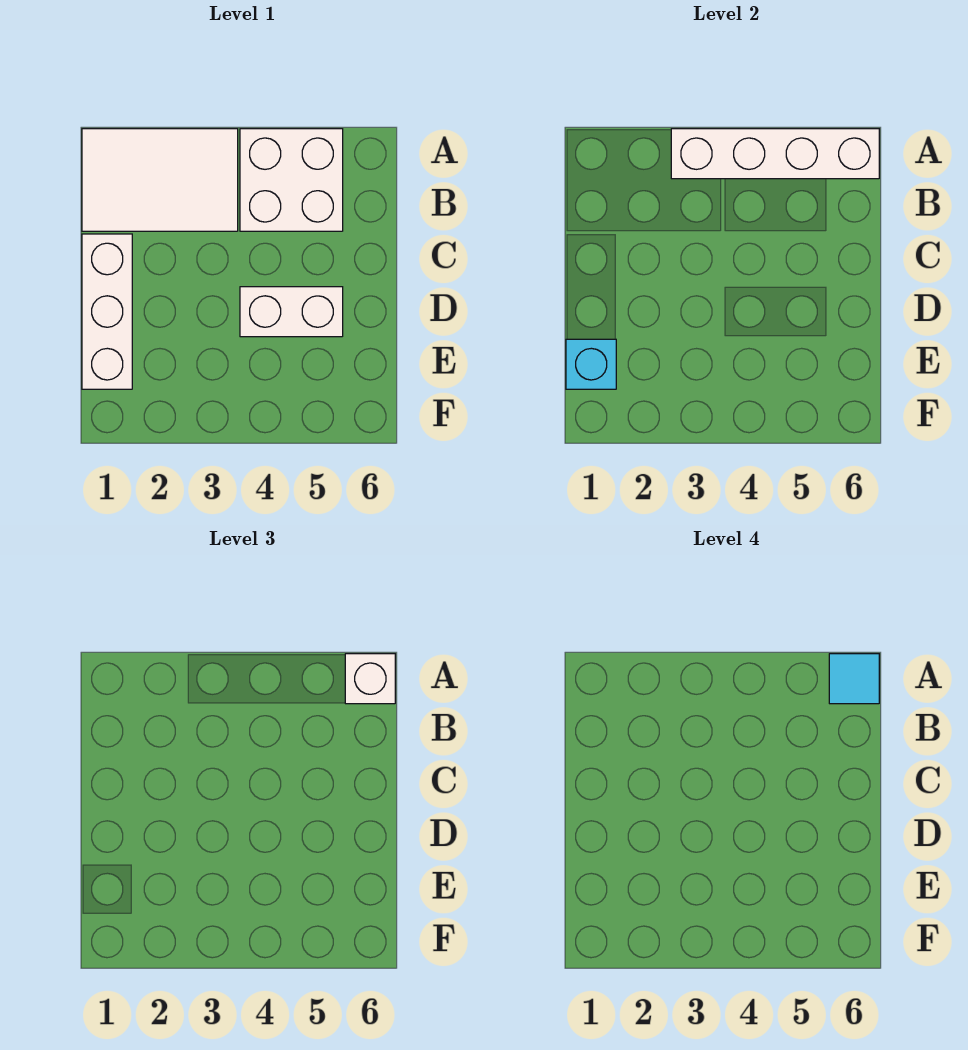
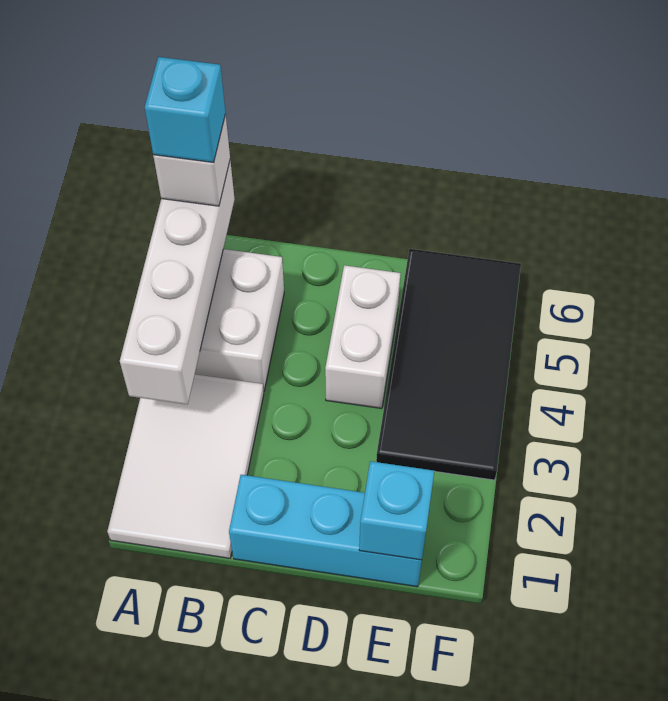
cyan 1x1 tile [829,654,879,704] -> cyan 1x1 brick [145,57,226,163]
white 1x3 brick [82,234,132,389] -> cyan 1x3 brick [229,475,422,587]
none -> black 2x4 tile [376,249,521,480]

